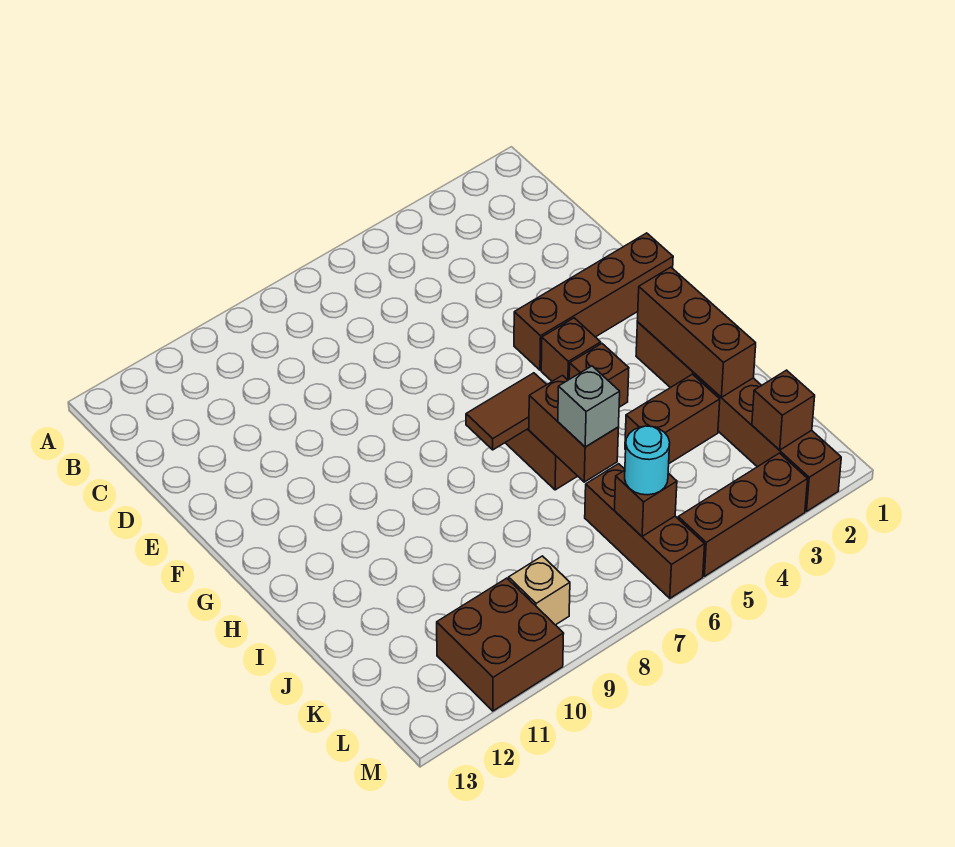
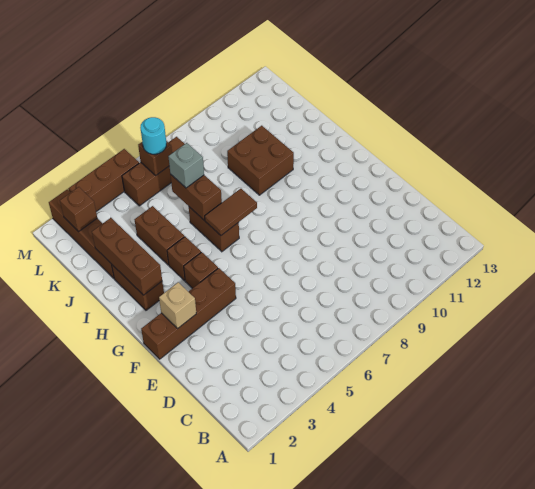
brown 1x2 brick [625,374,720,463] -> brown 1x2 brick turned to [135,206,185,265]
brown 1x3 brick [585,464,705,598] -> brown 1x3 brick turned to [122,137,184,206]
tan 1x1 brick [509,556,570,625] -> tan 1x1 brick moved to [159,282,196,329]
brown 2x2 brick [437,578,564,711] -> brown 2x2 brick moved to [227,126,294,195]

